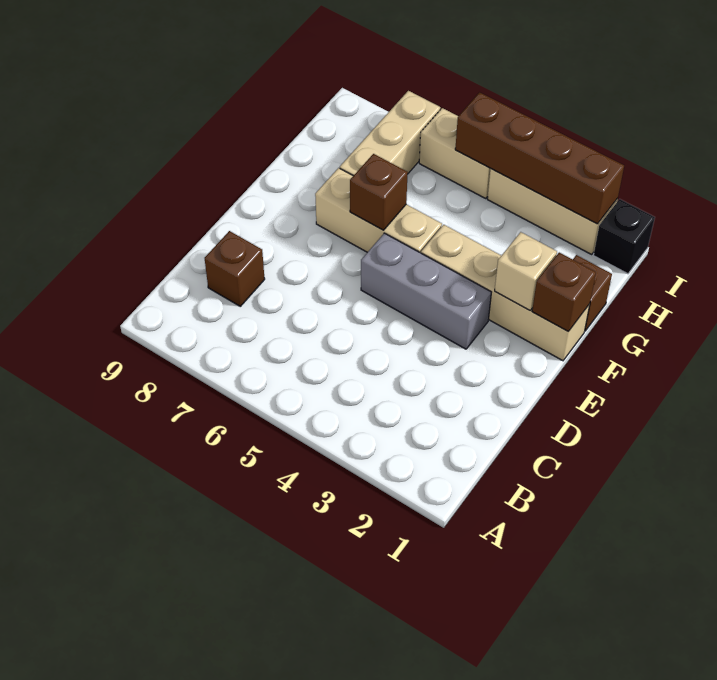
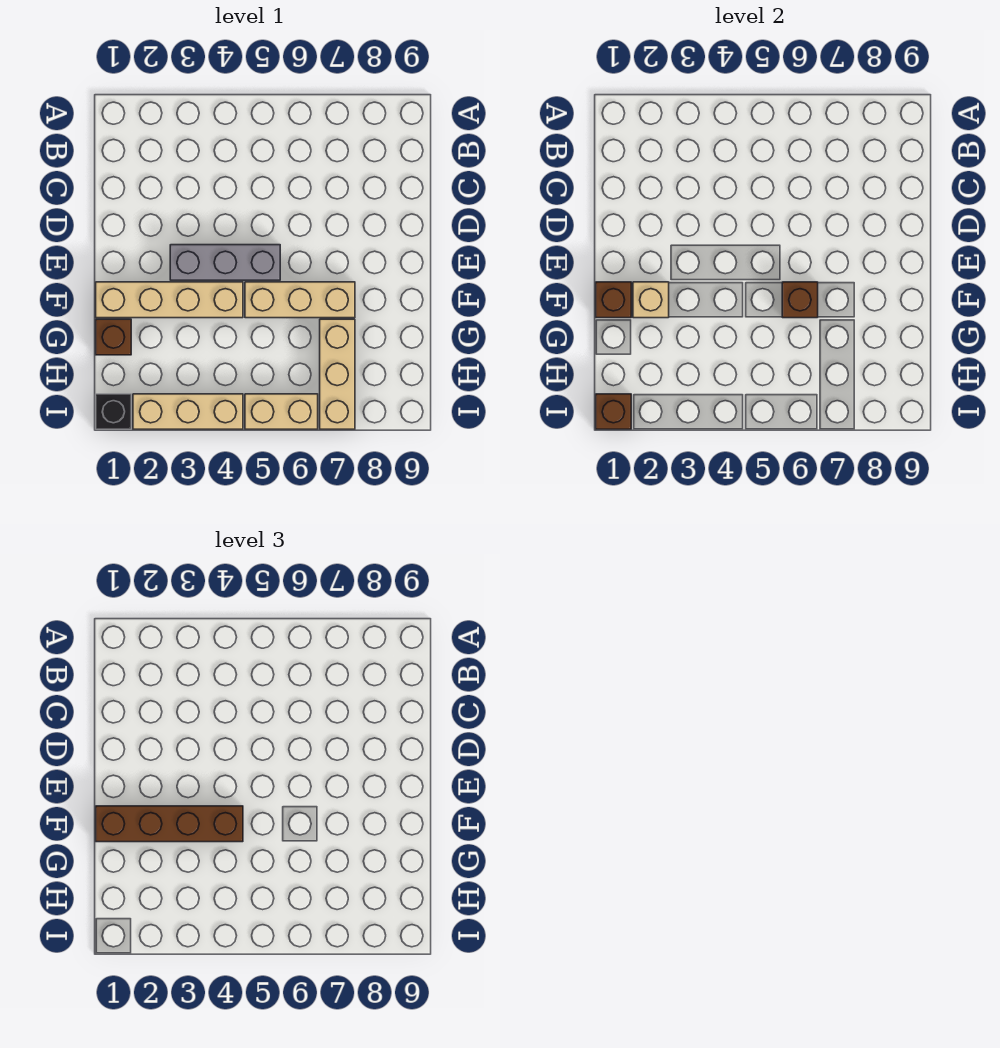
brown 1x1 brick [205,231,265,306] -> brown 1x1 brick moved to [596,394,631,429]
brown 1x4 brick [455,92,624,224] -> brown 1x4 brick moved to [96,806,243,842]

